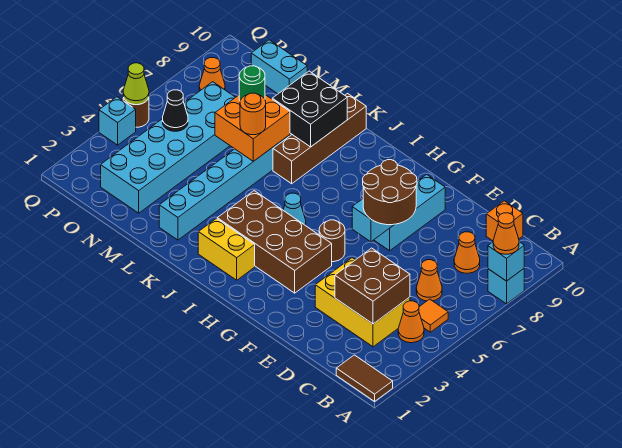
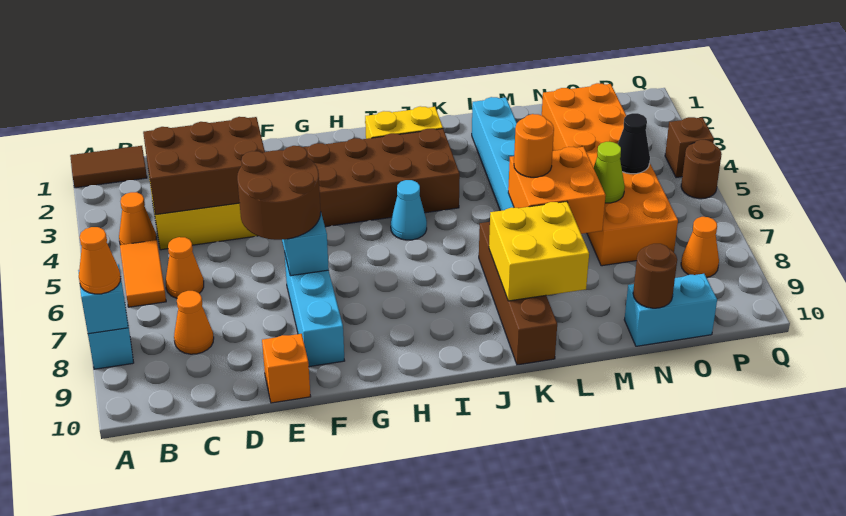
orange 1x1 tile [419,299,448,332] -> orange 1x2 tile [120,240,166,307]
brown 2x2 brick [335,248,410,324] -> brown 2x3 brick [143,117,265,215]
orange 1x1 brick [486,201,523,241] -> orange 1x1 brick moved to [262,334,311,403]
brown 1x1 round brick [319,220,345,262] -> brown 1x1 round brick moved to [633,244,677,308]
black 2x2 brick [272,71,347,147] -> yellow 2x2 brick [489,201,589,301]
green 1x1 round brick [239,66,265,101] -> none
cyan 2x6 brick [101,82,235,213] -> orange 2x6 brick [542,83,678,266]
cyan 1x1 brick [99,97,136,145] -> brown 1x1 brick [665,117,714,178]
lime 1x1 cone [123,63,149,105] -> lime 1x1 cone moved to [593,142,625,203]

